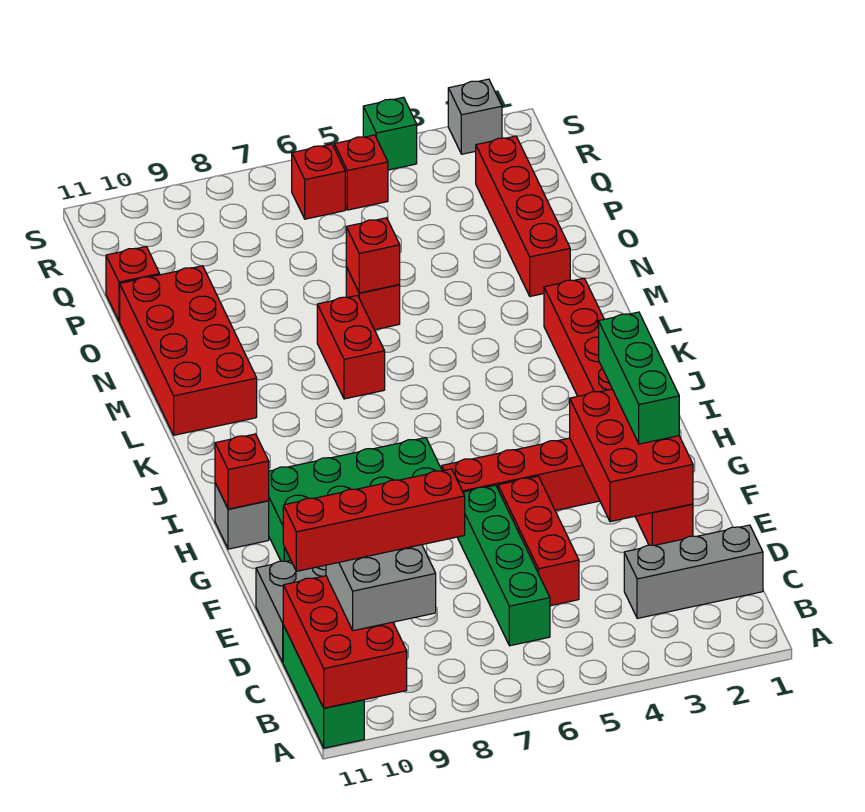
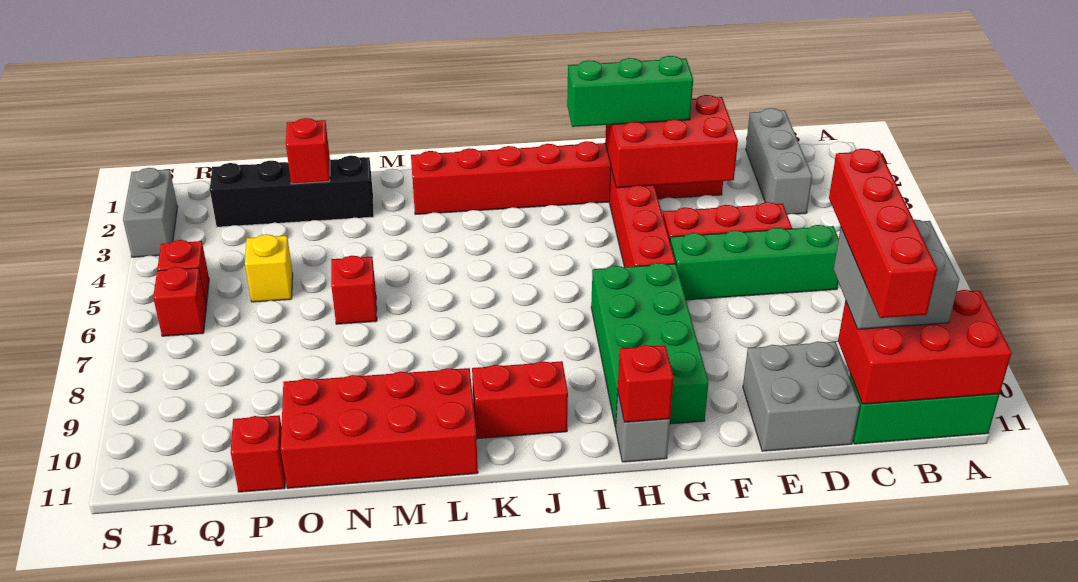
red 1x2 brick [317,295,385,399] -> red 1x2 brick moved to [472,361,568,439]
red 1x4 brick [476,136,570,296] -> black 1x4 brick [210,156,374,227]
red 1x1 brick [346,218,400,293] -> red 1x1 brick moved to [286,118,330,184]
none -> yellow 1x1 brick [245,234,293,302]
grey 1x1 brick [448,79,502,154] -> grey 1x2 brick [123,168,178,257]
green 1x1 brick [363,97,417,170] -> none

